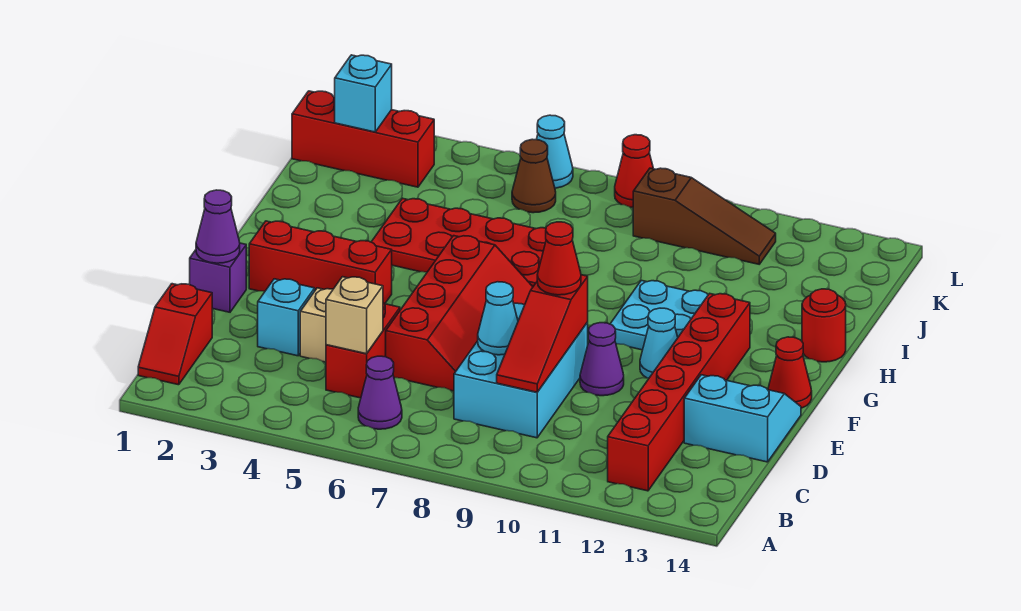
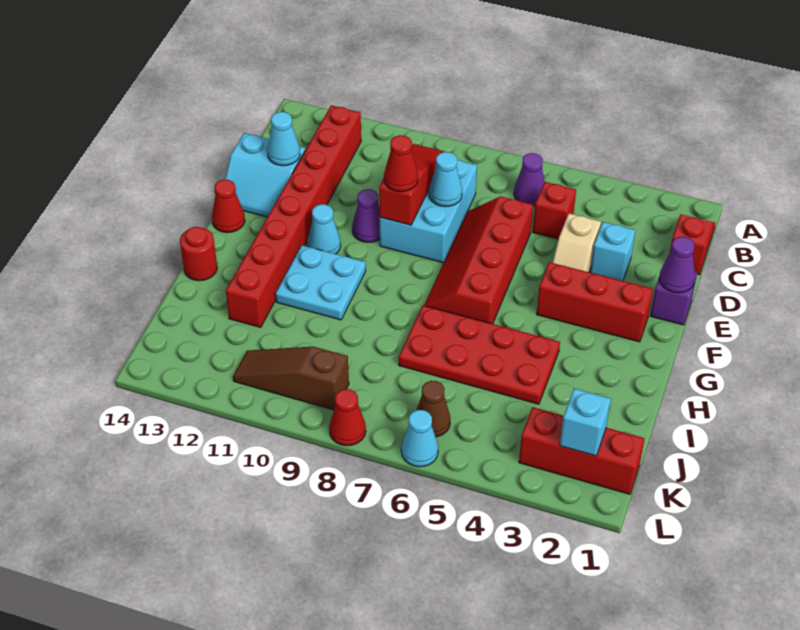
red 1x6 brick [608,293,750,491] -> red 1x8 brick [226,105,361,327]
red 1x2 brick [326,303,400,398] -> red 1x1 brick [533,182,576,239]
tan 1x1 brick [326,277,383,354] -> none
none -> cyan 1x1 cone [267,112,300,166]

